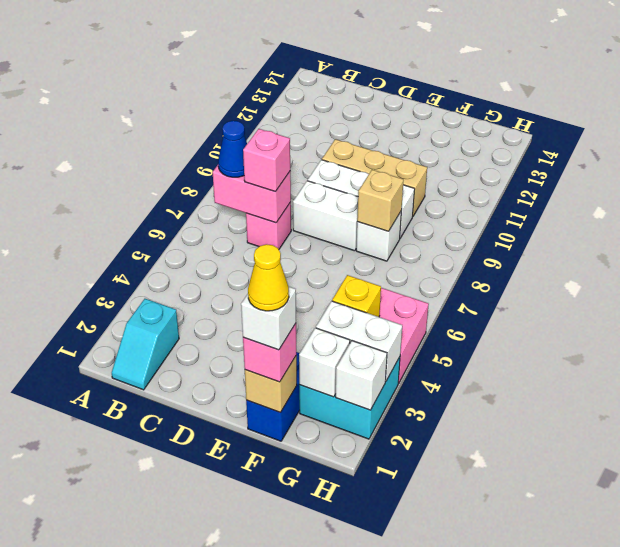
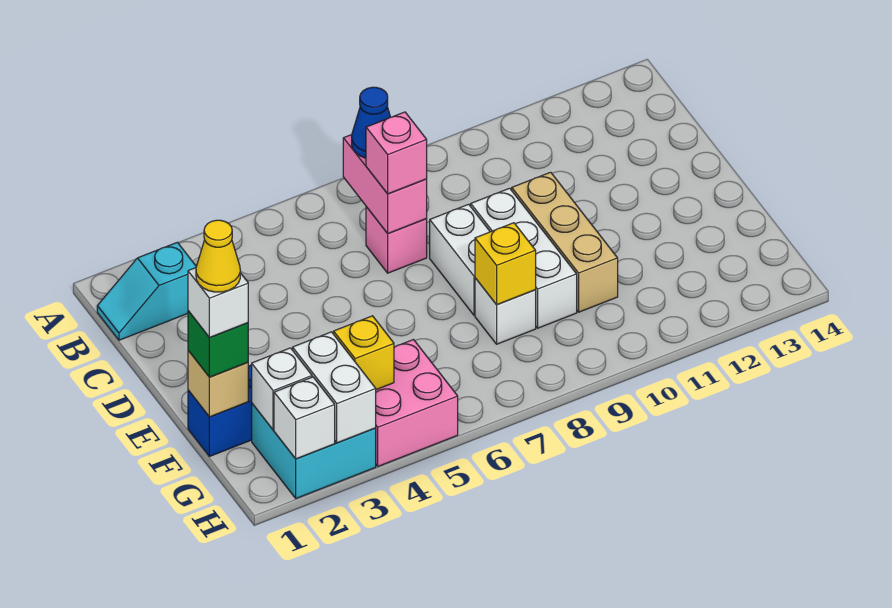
pink 1x1 brick [243,324,296,382] -> green 1x1 brick [188,311,248,377]
tan 1x1 brick [357,170,404,231] -> yellow 1x1 brick [475,223,536,305]

